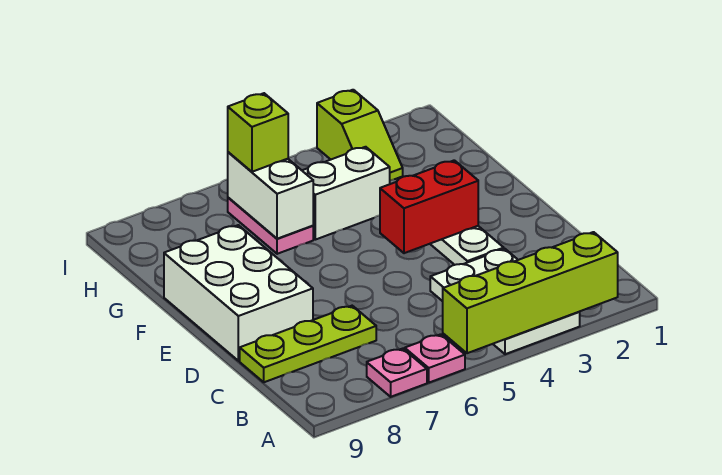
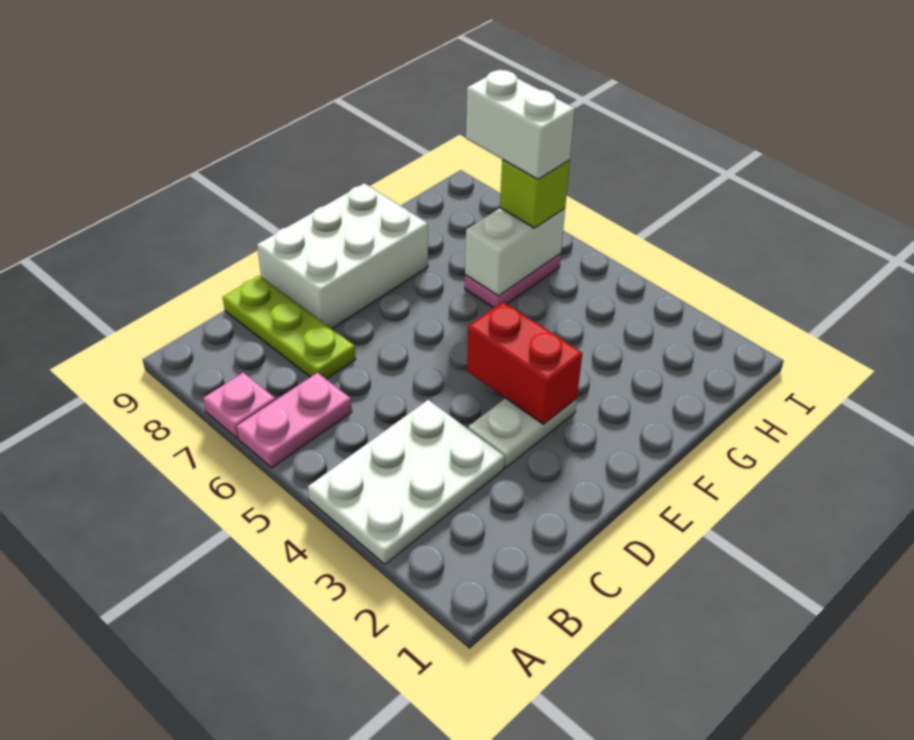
lime 1x4 brick [443,232,618,353] -> none
pink 1x1 plate [405,334,465,383] -> pink 1x2 plate [236,373,352,468]
white 1x2 brick [302,147,390,240] -> white 1x2 brick moved to [466,69,575,179]
lime 1x2 slope [317,90,403,180] -> none

